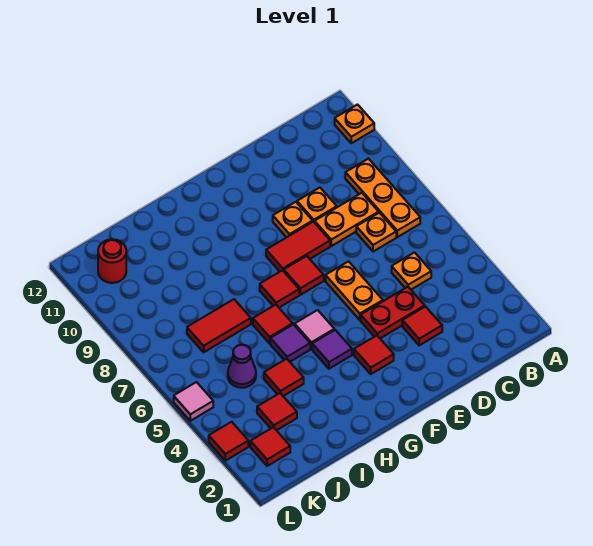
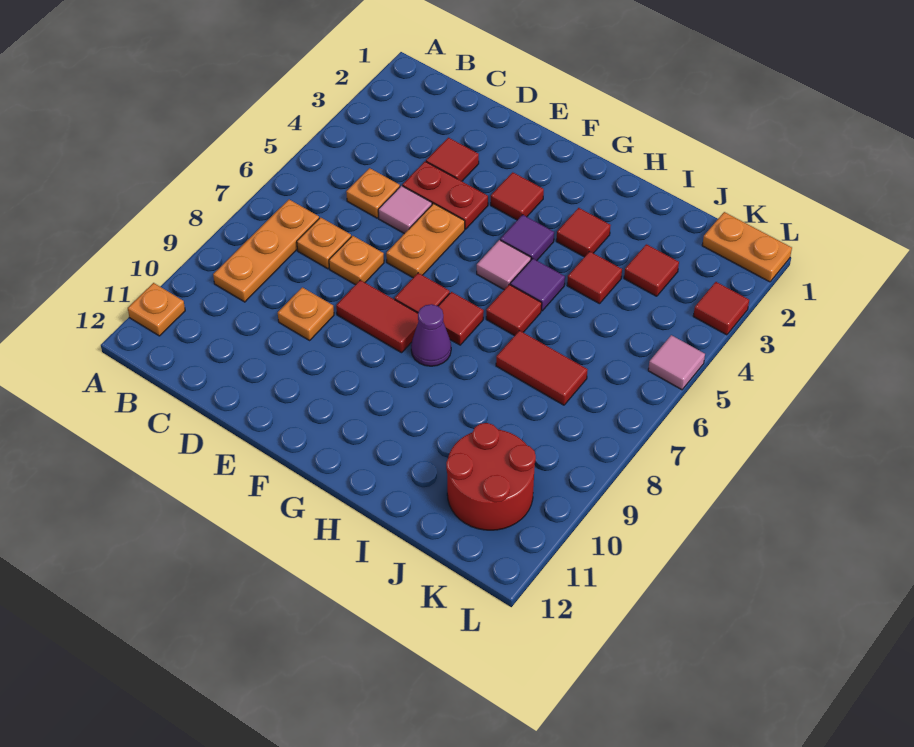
orange 1x2 plate [315,193,379,246] -> orange 1x2 plate moved to [702,212,792,282]
none -> pink 1x1 tile [378,186,432,234]
orange 1x1 plate [273,202,313,237] -> orange 1x1 plate moved to [329,236,384,285]
purple 1x1 cone [228,345,256,388] -> purple 1x1 cone moved to [411,304,451,366]
red 1x1 tile [250,427,290,466] -> red 1x1 tile moved to [556,208,611,257]
red 1x1 round brick [98,239,126,283] -> red 2x2 round brick [446,423,536,530]

